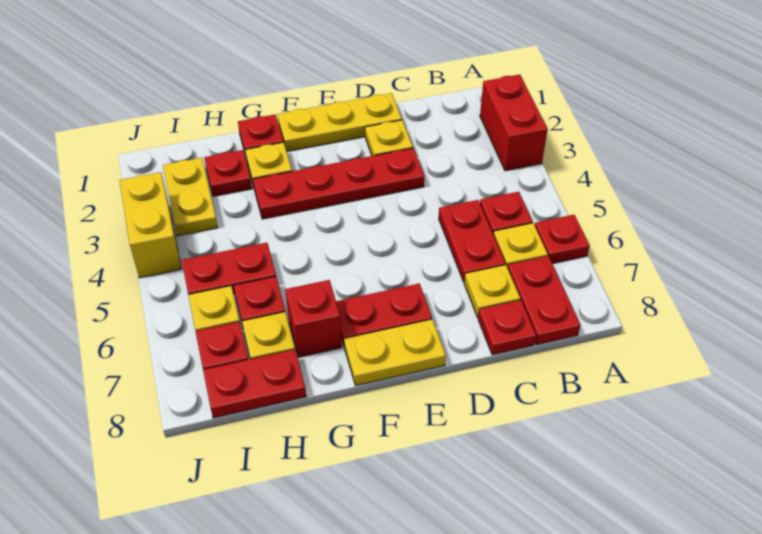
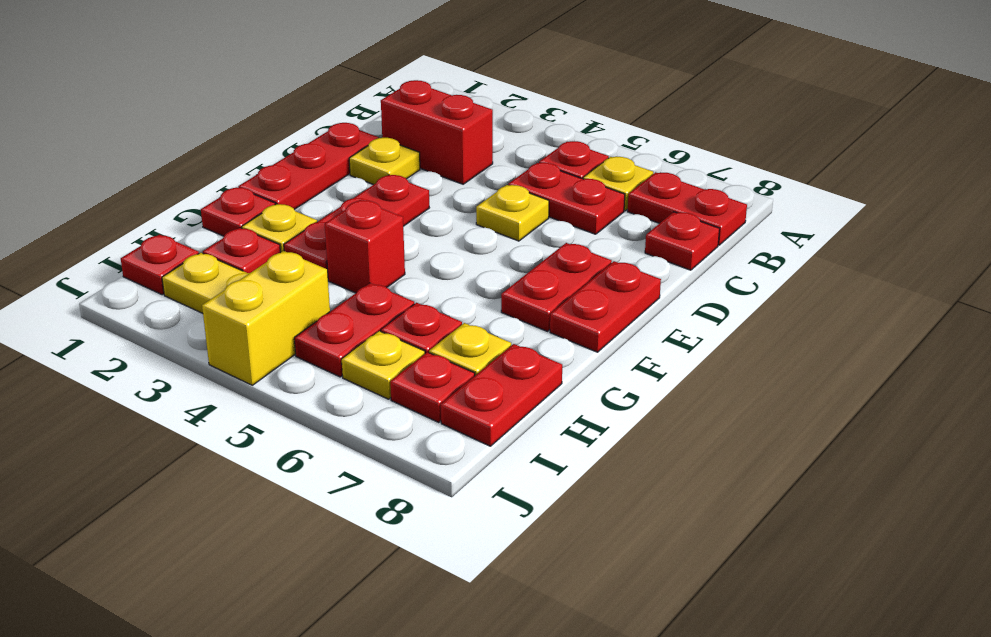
red 1x2 brick [480,75,548,171] -> red 1x2 brick moved to [381,80,493,184]
red 1x1 plate [535,215,590,264] -> red 1x1 plate moved to [121,235,199,295]
yellow 1x1 plate [464,265,520,317] -> yellow 1x1 plate moved to [476,185,549,241]
yellow 1x3 plate [277,93,402,152] -> red 1x3 plate [238,123,379,210]
red 1x4 plate [253,148,424,219] -> red 1x3 plate [284,175,429,272]
yellow 1x2 plate [344,320,446,386] -> red 1x2 plate [550,261,661,352]
red 1x1 brick [285,280,342,357] -> red 1x1 brick moved to [325,200,405,293]
yellow 1x2 brick [119,172,181,278] -> yellow 1x2 brick turned to [202,251,330,385]

